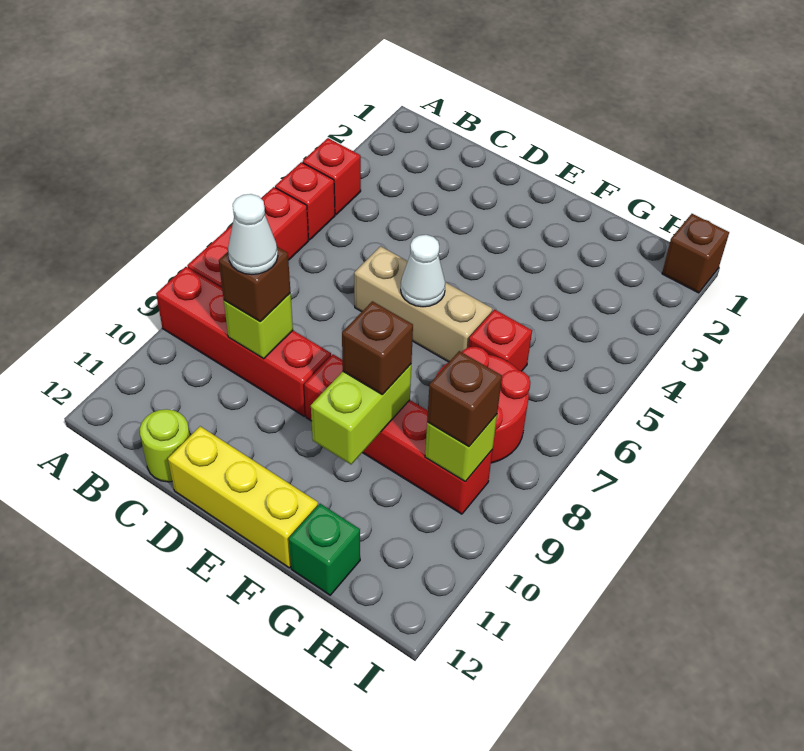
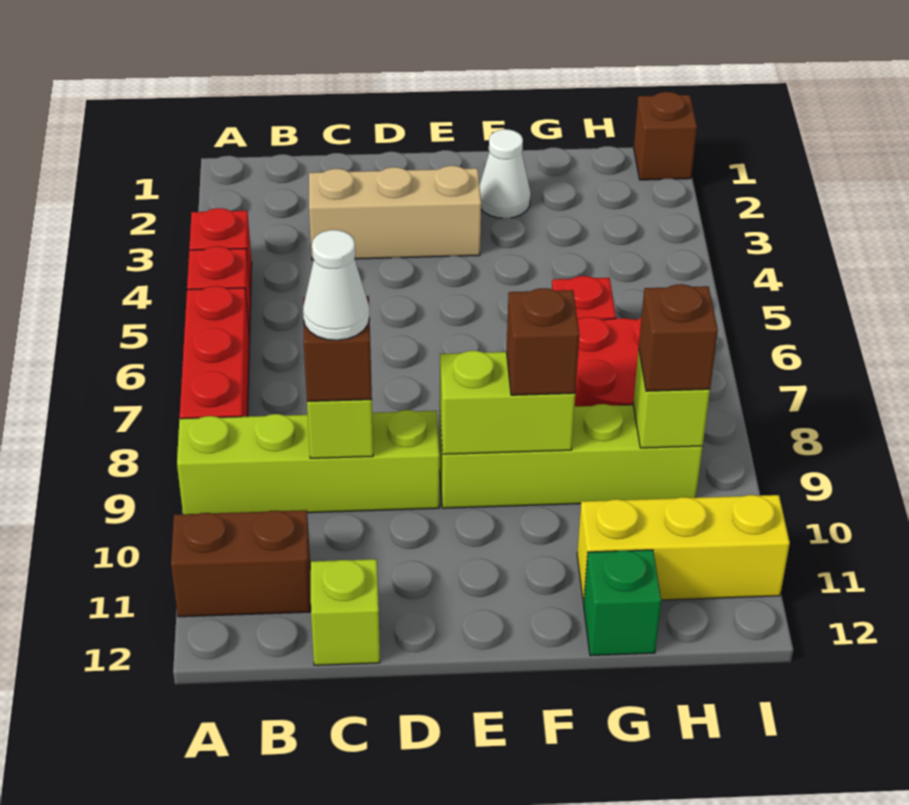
red 1x4 brick [156,267,331,416] -> lime 1x4 brick [177,410,440,514]
none -> brown 1x2 brick [171,510,311,617]
lime 1x1 round brick [140,409,190,482] -> lime 1x1 brick [311,559,380,665]
tan 1x3 brick [354,246,492,362] -> tan 1x3 brick moved to [309,166,481,260]
yellow 1x3 brick [168,426,318,568] -> yellow 1x3 brick moved to [577,495,790,602]
white 1x1 cone [401,235,445,307] -> white 1x1 cone moved to [480,129,531,218]
red 1x4 brick [304,354,493,514] -> lime 1x4 brick [440,404,703,508]
lime 1x2 brick [311,364,411,464] -> lime 1x2 brick turned to [440,351,575,454]

